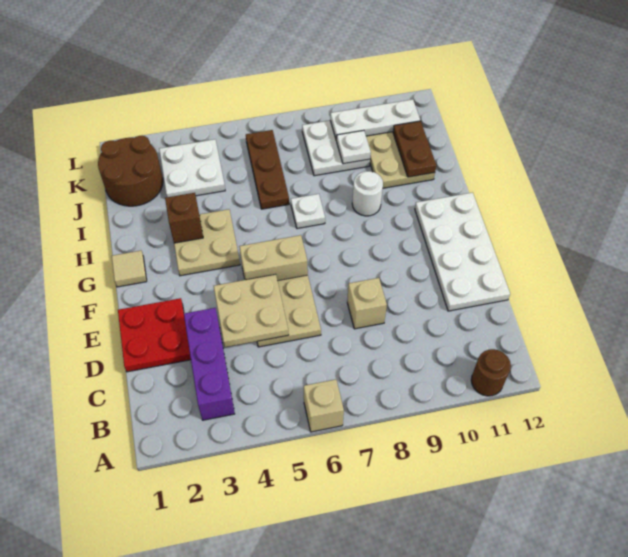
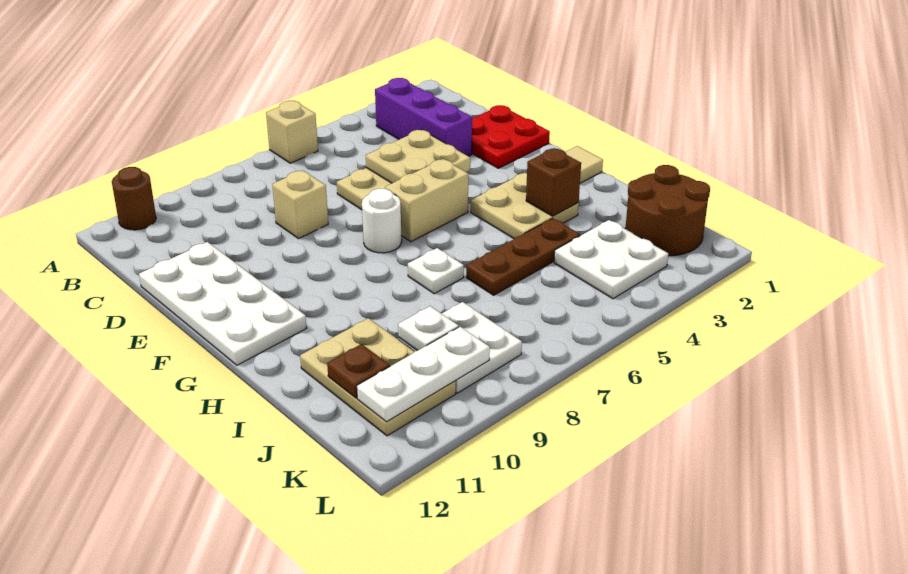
white 1x1 round brick [352,171,383,216] -> white 1x1 round brick moved to [362,189,402,253]
brown 1x3 plate [246,130,289,209] -> brown 1x3 plate turned to [466,218,580,295]
brown 1x2 plate [393,121,436,177] -> brown 1x1 plate [327,344,390,398]

